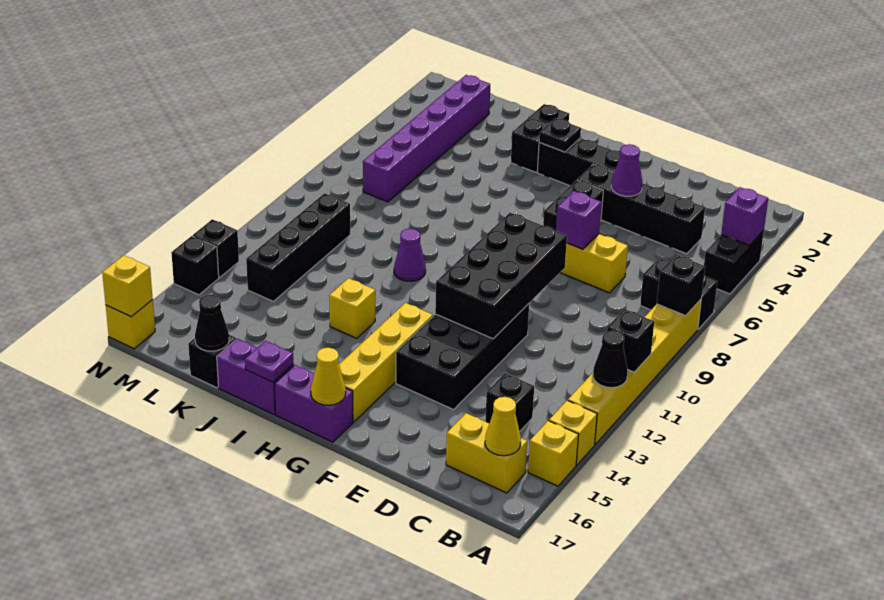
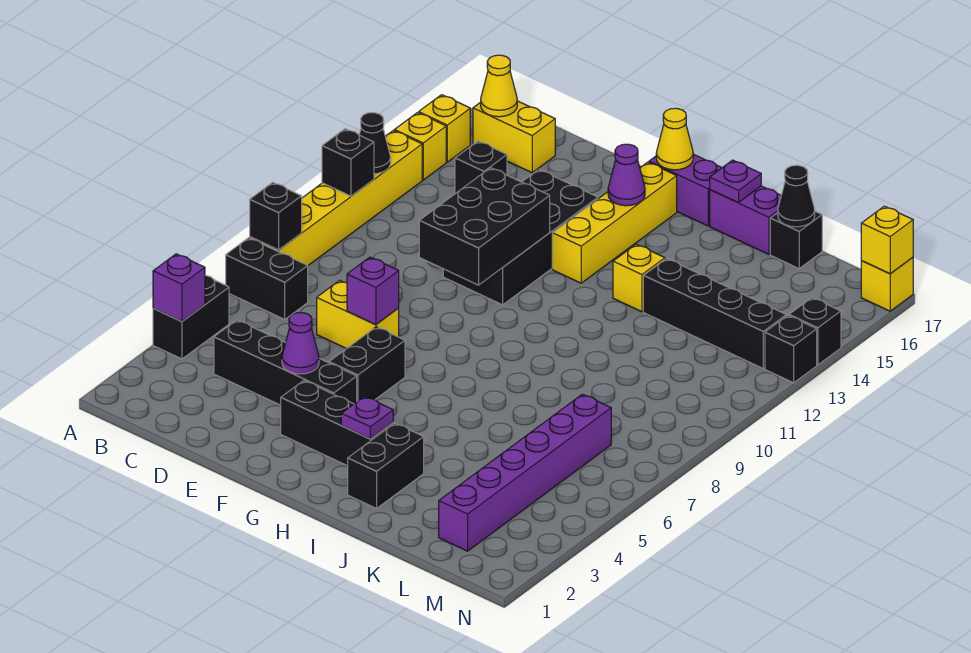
black 2x4 brick [435,213,567,339] -> black 2x3 brick [419,168,550,285]
black 1x1 plate [539,118,581,152] -> purple 1x1 plate [341,396,393,439]
purple 1x1 cone [394,229,426,281] -> purple 1x1 cone moved to [608,144,645,206]
black 1x4 brick [246,193,350,301] -> black 1x4 brick turned to [643,259,786,368]

